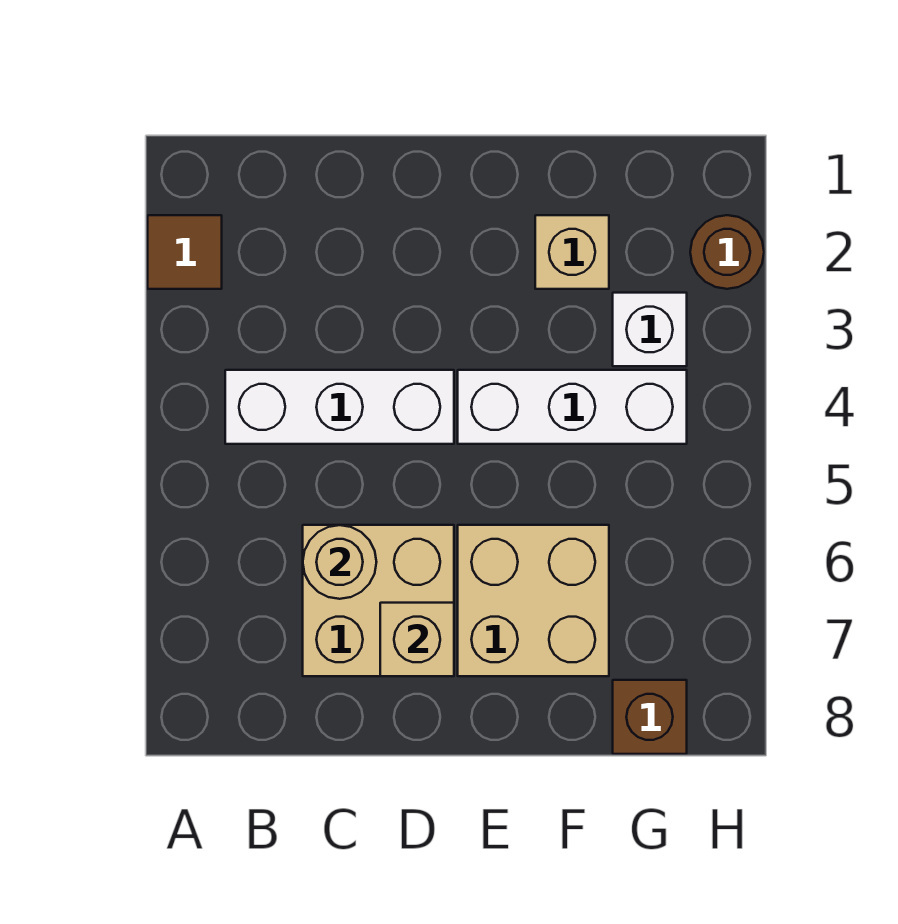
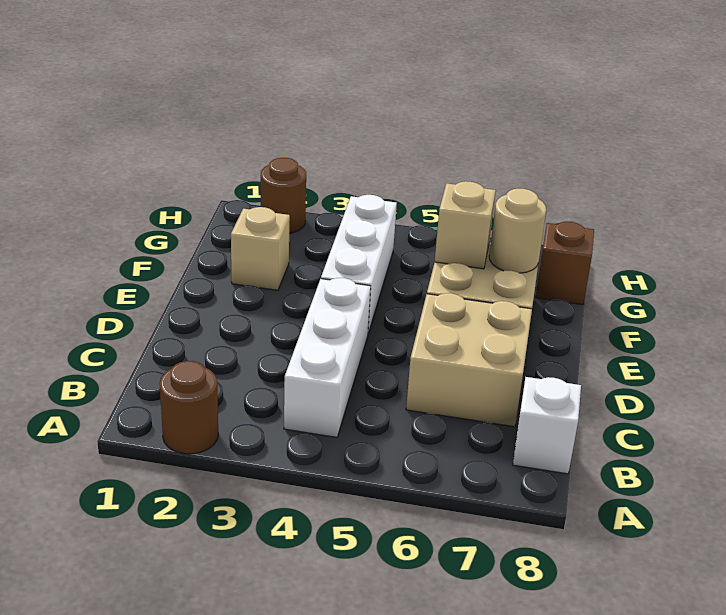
brown 1x1 tile [148,215,222,289] -> brown 1x1 round brick [160,361,218,454]
tan 1x1 round brick [303,525,376,599] -> tan 1x1 round brick moved to [489,189,546,273]
tan 1x1 brick [380,603,454,676] -> tan 1x1 brick moved to [435,181,496,269]
white 1x1 brick [613,293,687,366] -> white 1x1 brick moved to [513,377,581,474]

